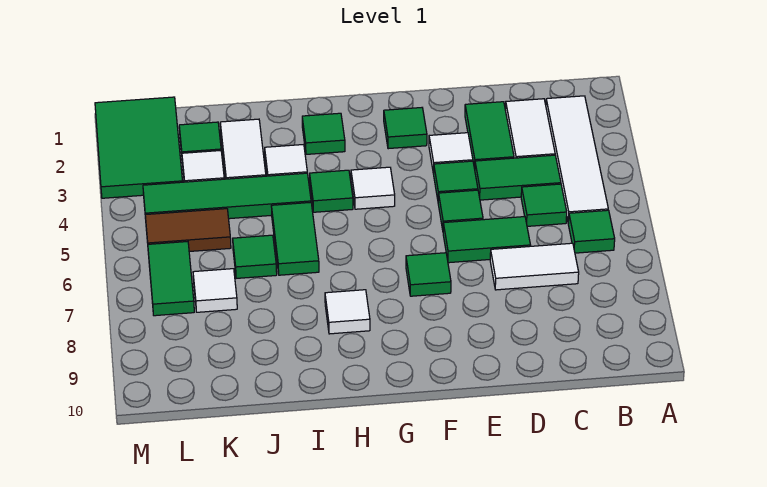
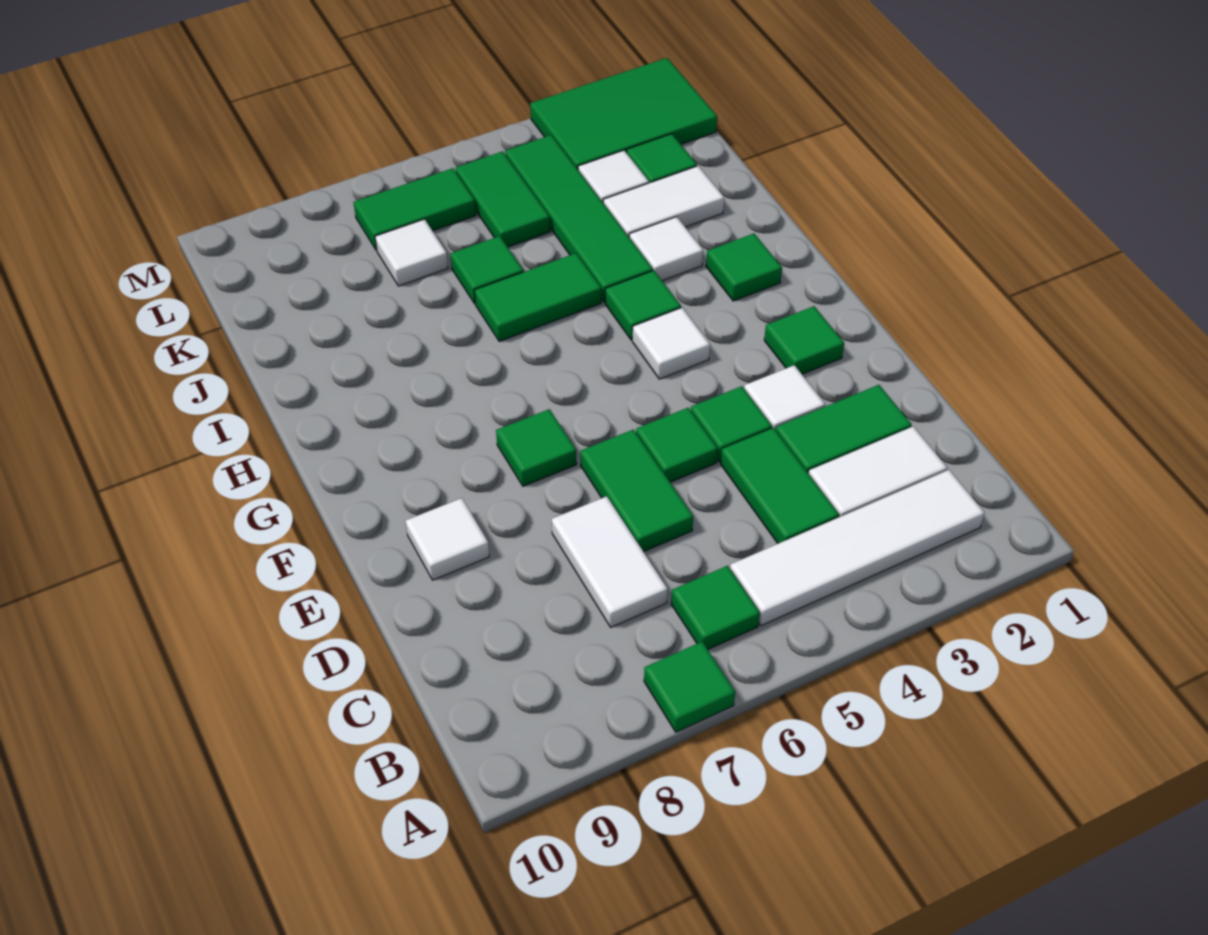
green 1x1 tile [521,184,567,226] -> green 1x1 tile moved to [644,642,735,732]
white 1x1 tile [325,290,370,334] -> white 1x1 tile moved to [406,498,489,580]
brown 1x2 tile [145,209,231,252] -> green 1x2 tile [456,151,550,247]

